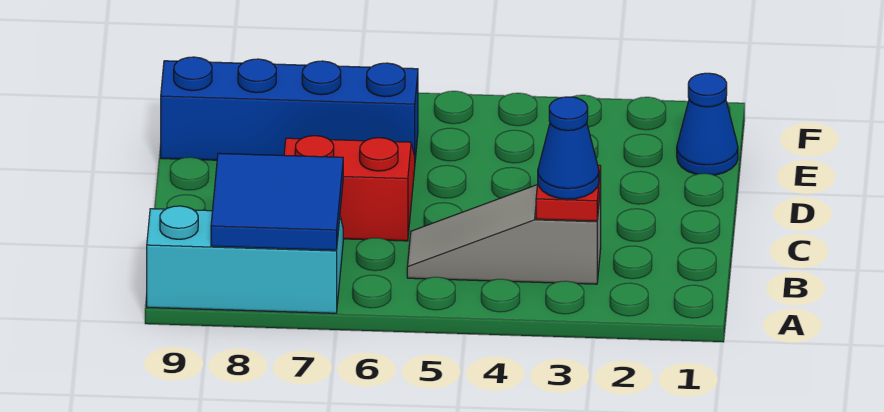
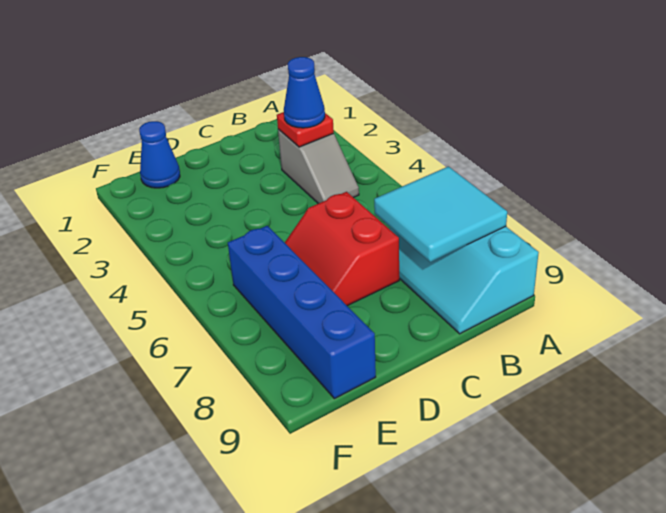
blue 2x2 tile [211,153,343,250] -> cyan 2x2 tile [374,166,507,262]
grey 1x3 slope [407,185,601,284] -> grey 1x2 slope [278,129,359,204]

